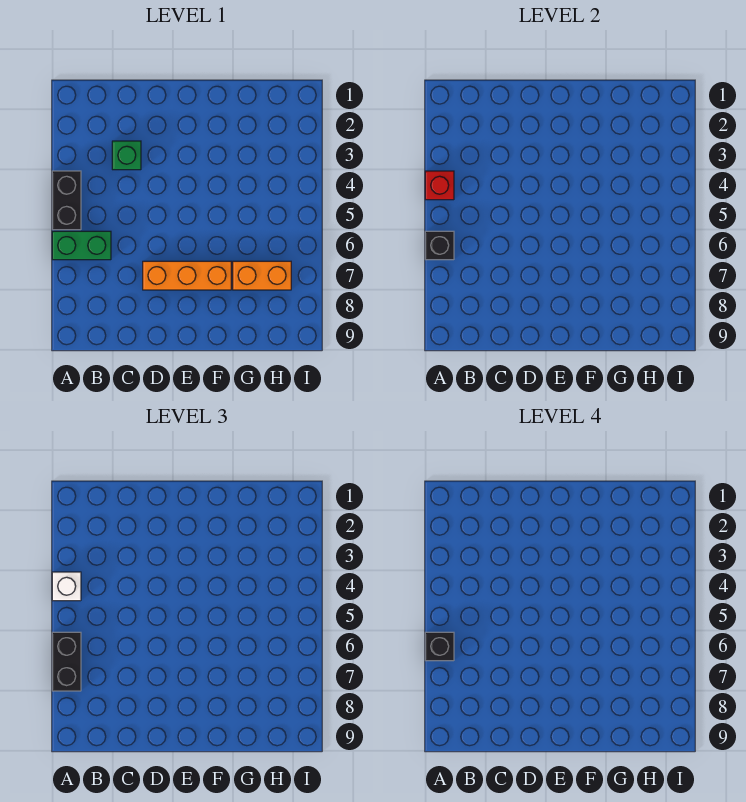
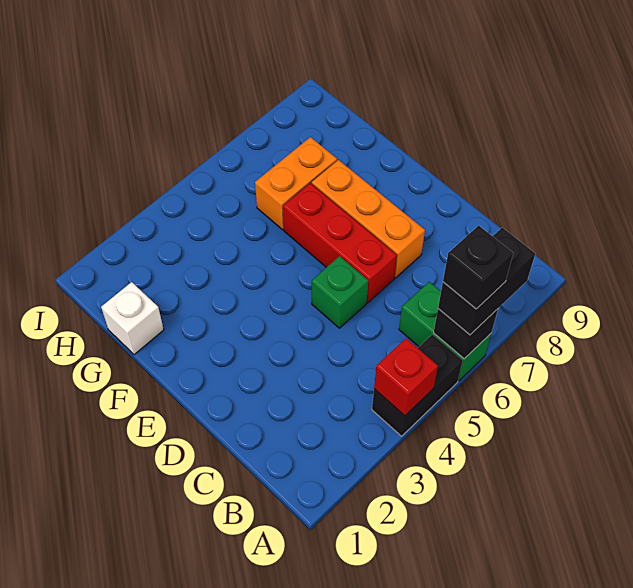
white 1x1 brick [52,572,81,601] -> white 1x1 brick moved to [101,282,164,355]
green 1x1 brick [112,141,141,170] -> green 1x1 brick moved to [312,256,368,328]
none -> red 1x3 brick [283,183,397,303]
orange 1x2 brick [233,261,291,290] -> orange 1x2 brick turned to [255,137,337,230]

